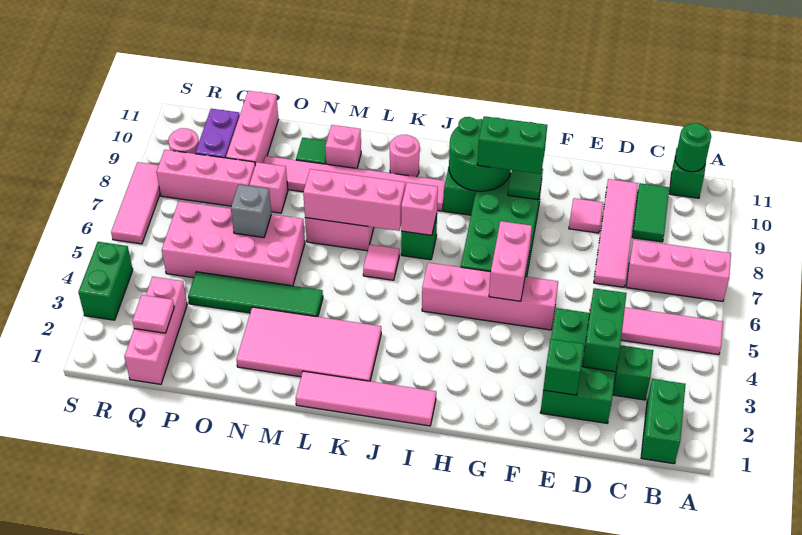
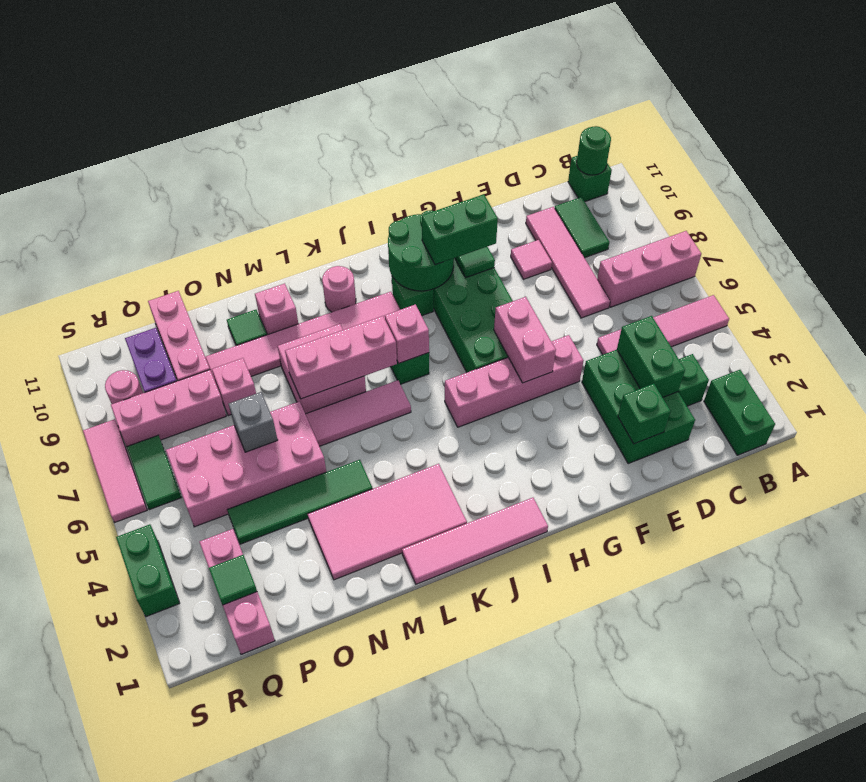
pink 1x1 tile [363,244,399,280] -> pink 1x3 tile [305,380,411,446]
pink 1x1 tile [132,295,174,333] -> green 1x1 tile [209,555,257,605]
none -> green 1x2 tile [127,435,181,510]

